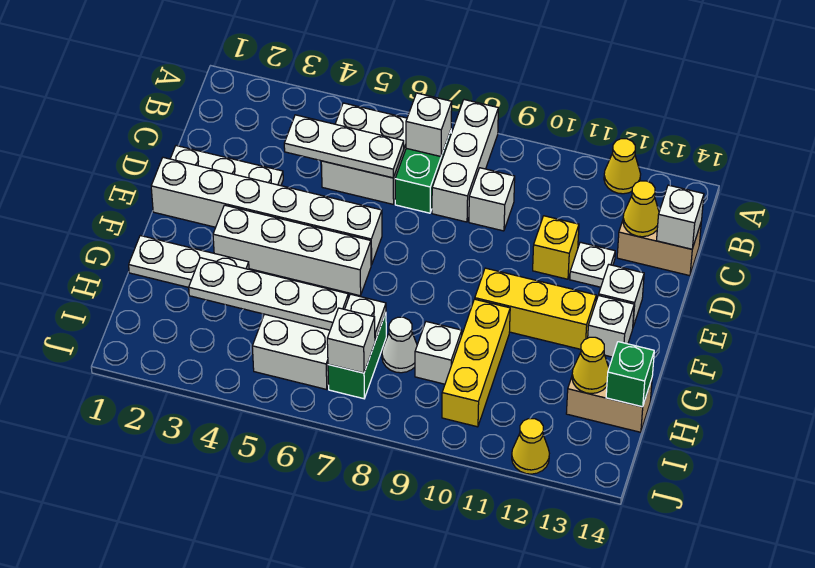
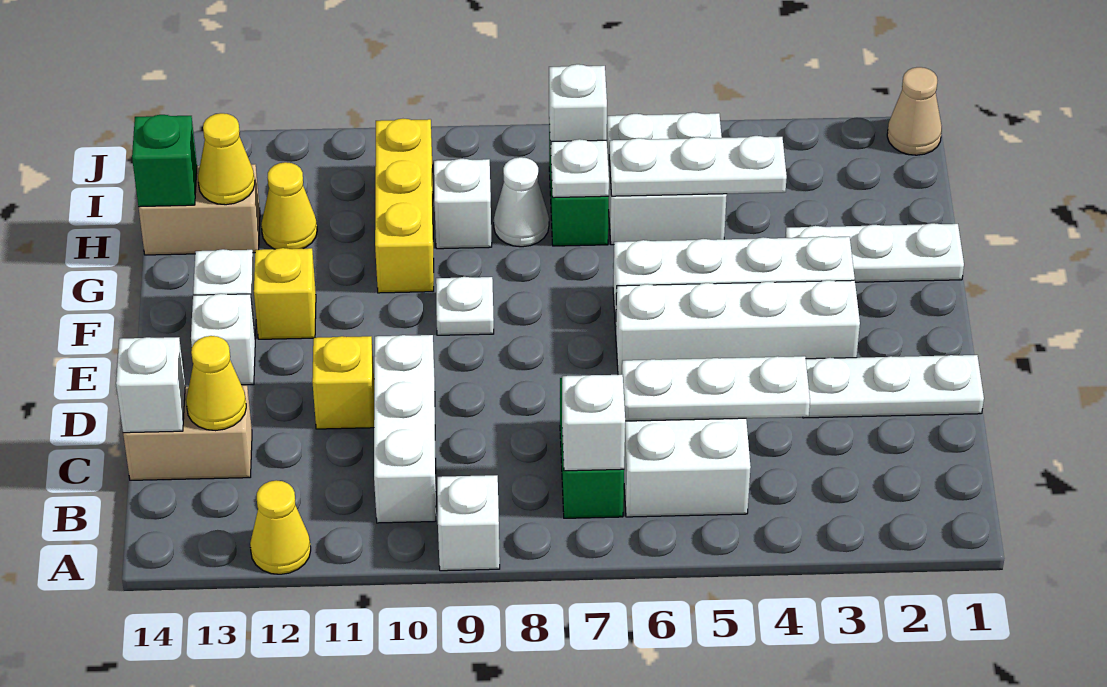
white 1x3 brick [432,100,498,222] -> white 1x3 brick moved to [374,335,436,523]
white 1x1 brick [469,168,515,231] -> white 1x1 brick moved to [437,475,500,571]
white 1x1 plate [570,242,615,287] -> white 1x1 plate moved to [436,277,494,335]
white 1x6 brick [151,157,382,265] -> white 1x4 brick [616,280,860,375]
yellow 1x3 brick [475,268,596,349] -> yellow 1x1 brick [254,248,316,339]
white 1x4 plate [189,258,348,330] -> white 1x3 plate [609,136,787,196]
none -> tan 1x1 cone [887,67,942,155]
yellow 1x1 cone [512,419,549,474] -> yellow 1x1 cone moved to [261,162,317,249]

